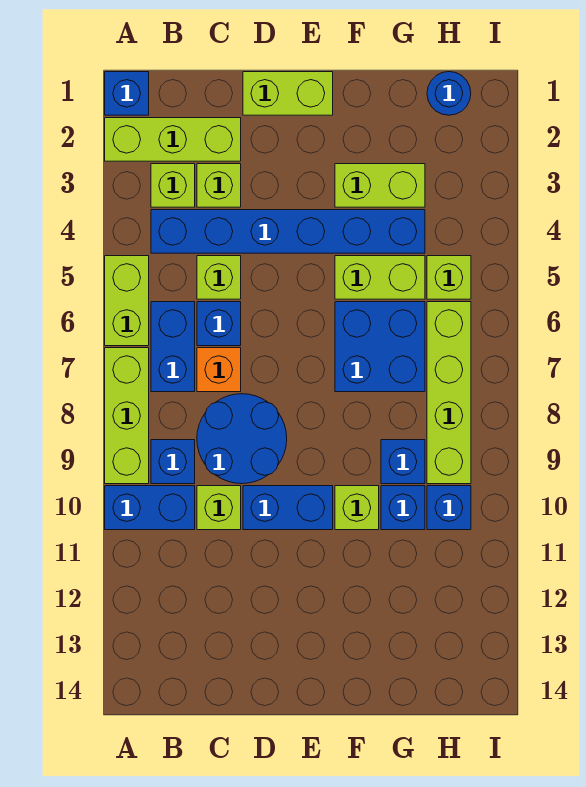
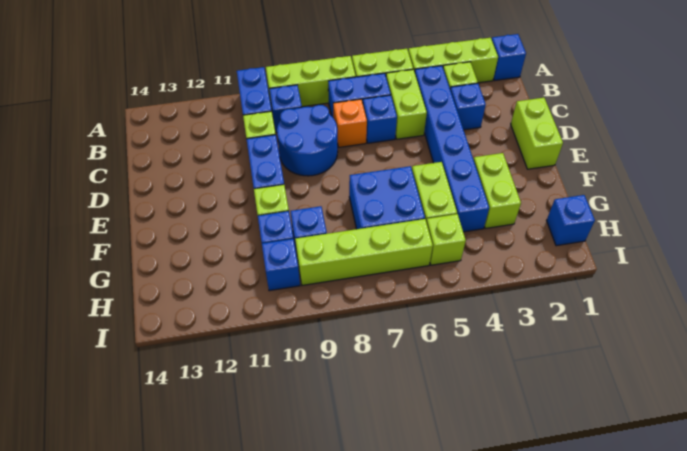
lime 1x3 brick [105,118,241,161] -> lime 1x3 brick turned to [408,38,498,83]
lime 1x1 brick [197,164,241,207] -> blue 1x1 brick [450,83,486,130]
lime 1x1 brick [197,256,241,299] -> lime 1x2 brick [386,69,427,139]
blue 1x1 round brick [427,72,471,115] -> blue 1x1 brick [547,195,595,246]

